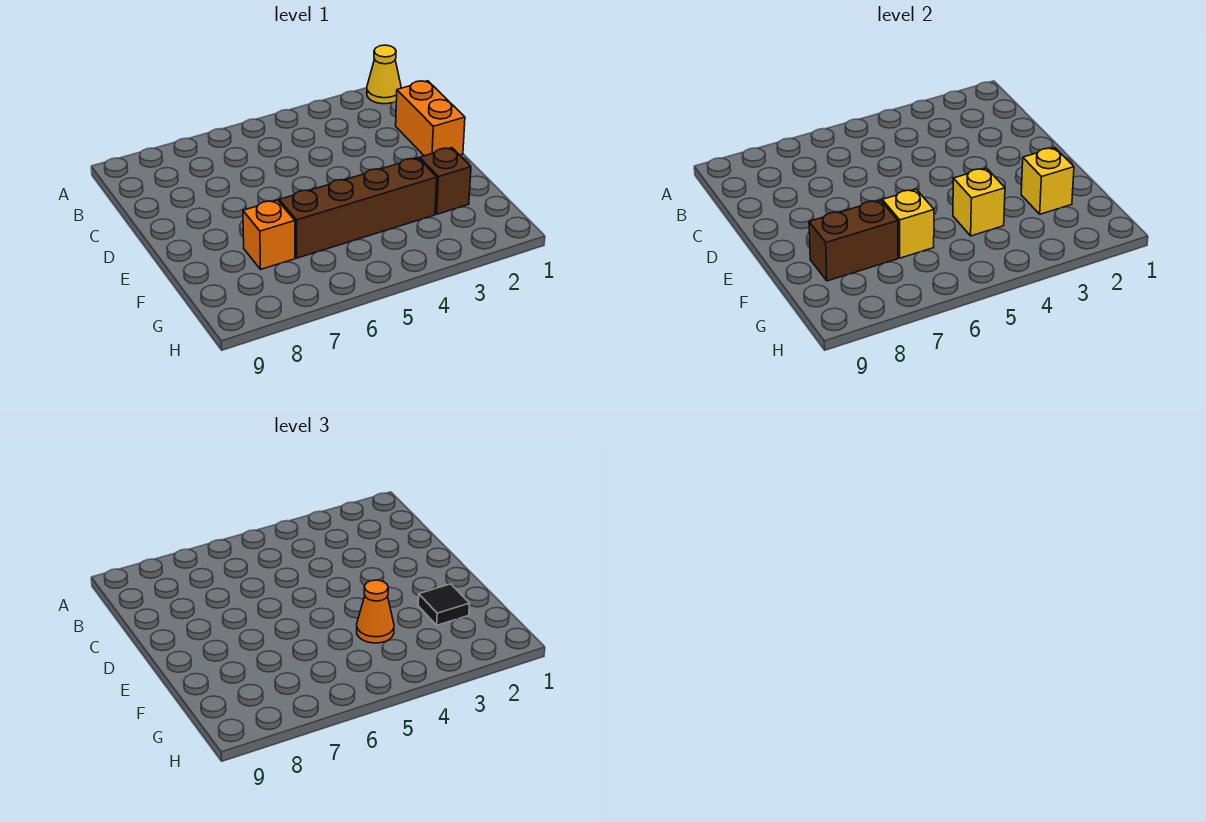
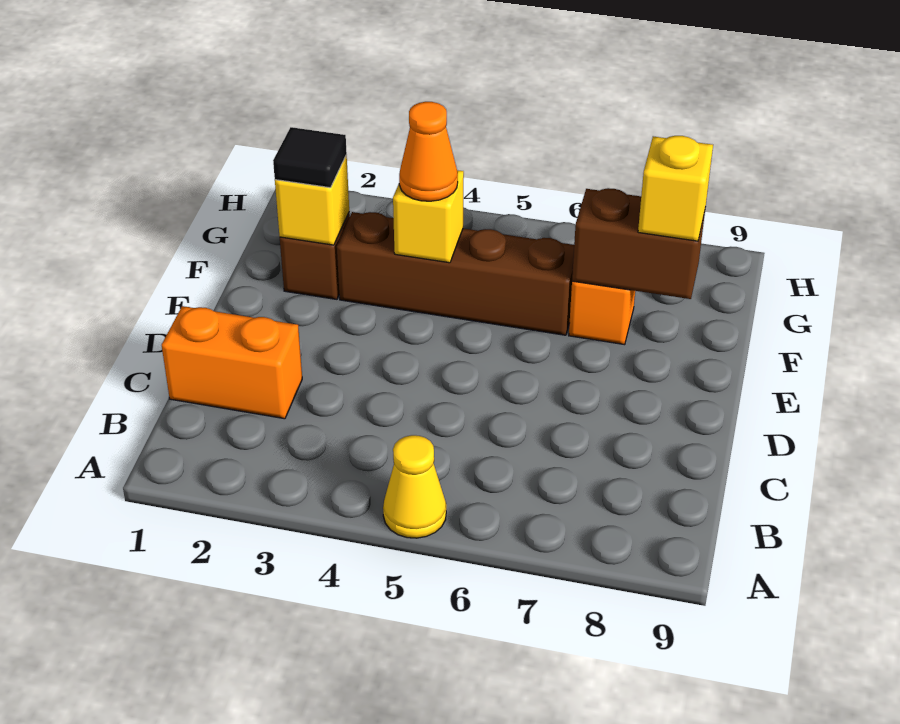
yellow 1x1 cone [367,45,401,104] -> yellow 1x1 cone moved to [383,435,446,538]
orange 1x2 brick [396,81,465,156] -> orange 1x2 brick turned to [162,306,302,419]
yellow 1x1 brick [882,189,934,258] -> yellow 1x1 brick moved to [638,136,713,241]

